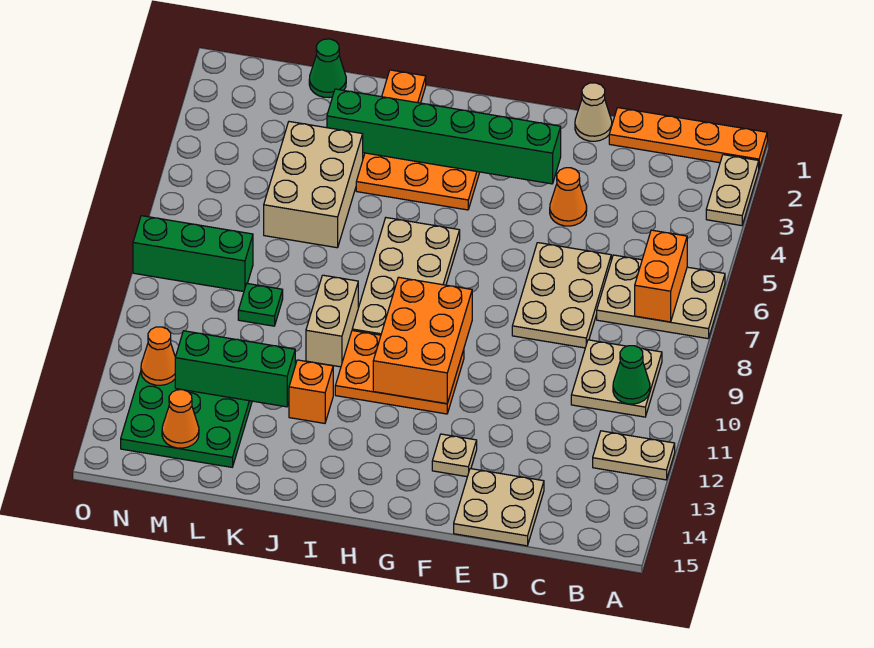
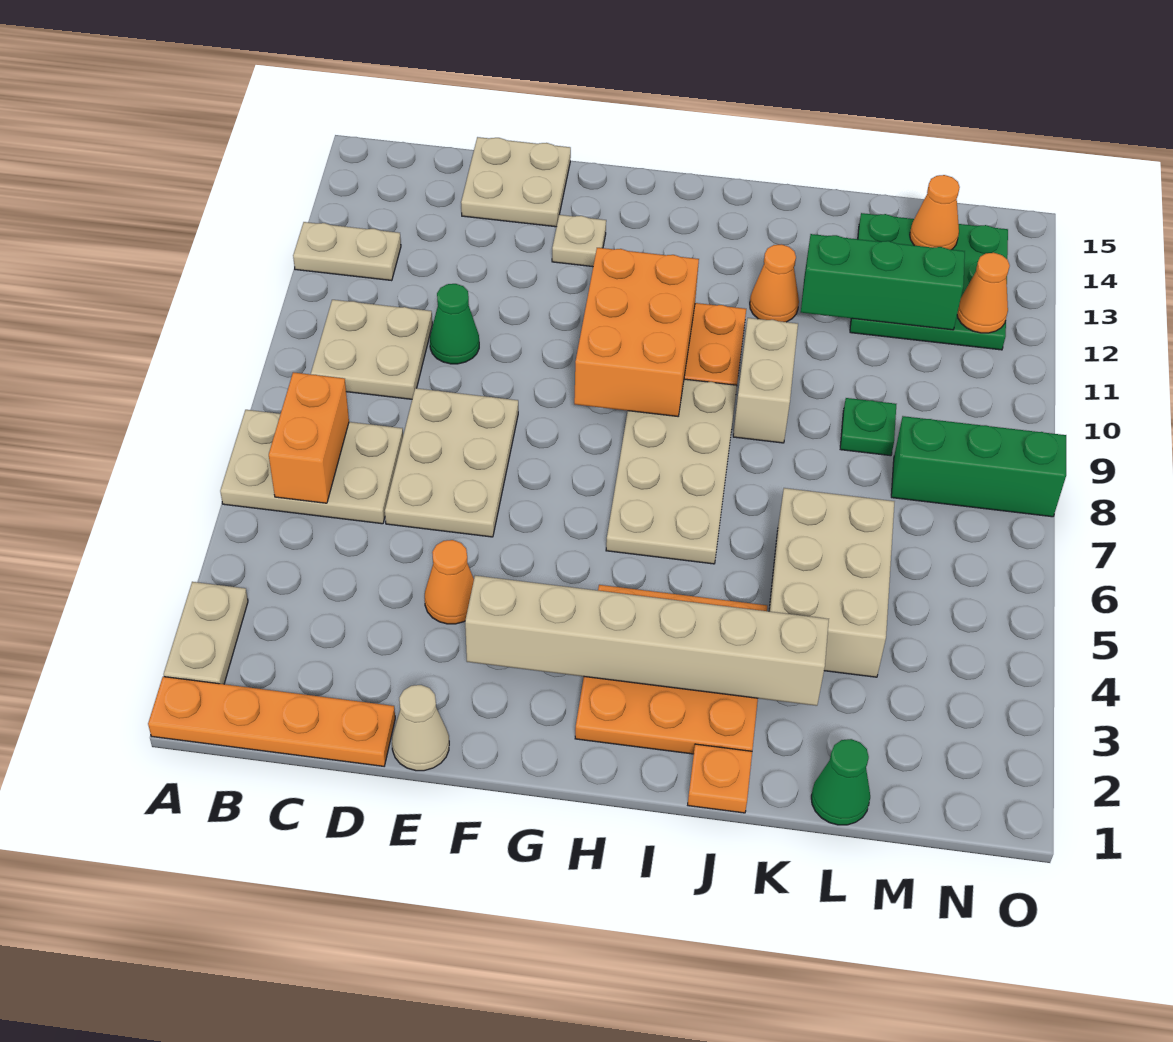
green 1x1 cone [613,346,650,404] -> green 1x1 cone moved to [430,284,479,364]
green 1x6 brick [327,89,561,184] -> tan 1x6 brick [465,576,829,706]
orange 1x1 brick [289,360,333,423] -> orange 1x1 cone [750,244,799,322]

